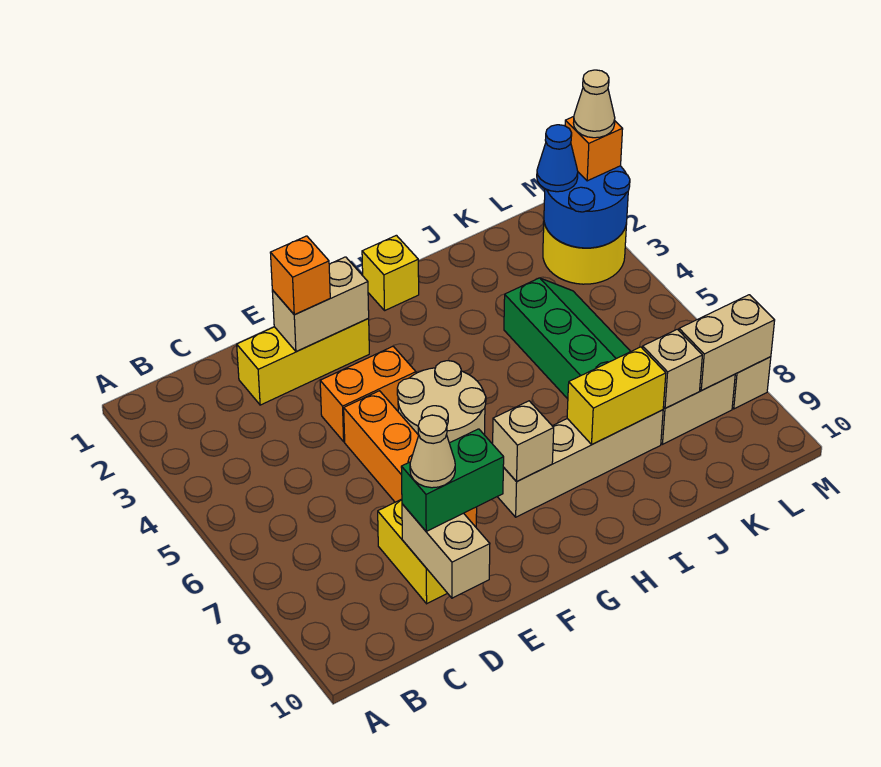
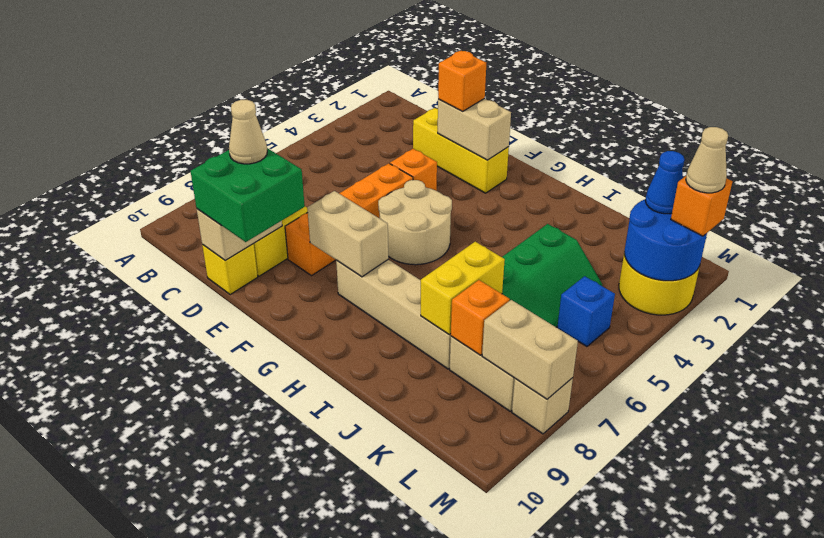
green 1x2 brick [401,429,504,531] -> green 2x2 brick [191,148,305,242]
orange 1x2 brick [320,346,416,442] -> orange 1x1 brick [390,149,437,191]
tan 1x1 brick [493,401,554,481] -> tan 1x2 brick [307,191,388,277]
yellow 1x1 brick [362,235,419,310] -> yellow 1x1 brick moved to [202,244,258,295]
yellow 1x2 brick [567,347,666,444] -> yellow 1x2 brick turned to [421,242,505,335]
tan 1x1 brick [642,329,702,408] -> orange 1x1 brick [451,280,510,355]
none -> blue 1x1 brick [557,276,615,346]

